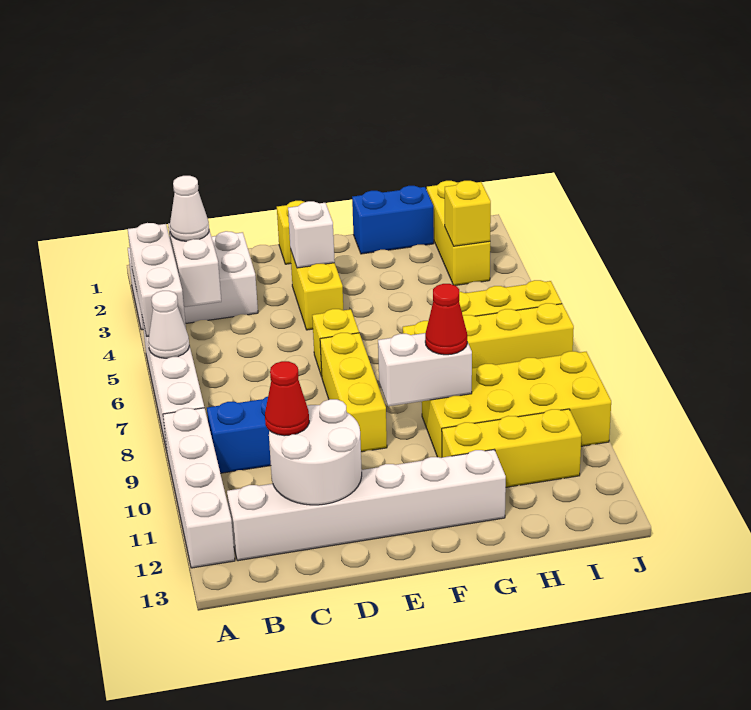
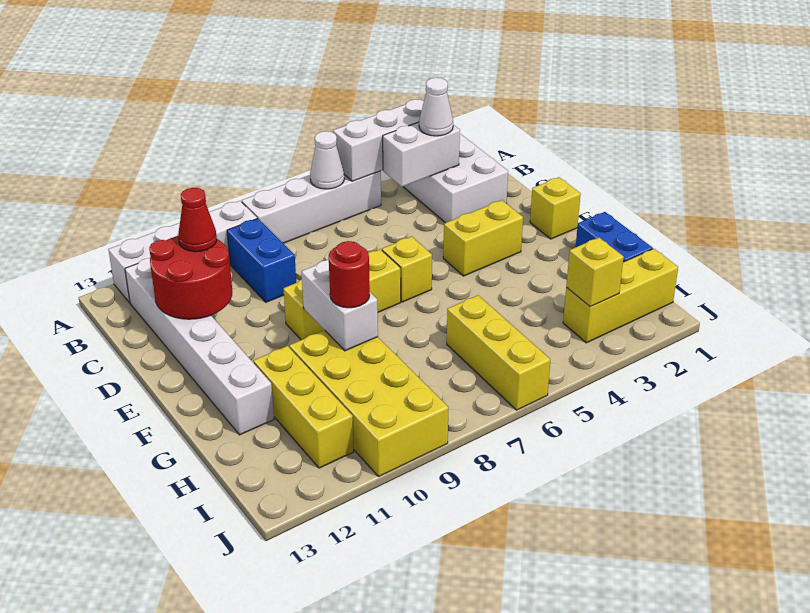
white 2x2 round brick [269,399,362,505] -> red 2x2 round brick [149,236,232,319]
white 1x1 brick [288,201,335,268] -> none
yellow 1x4 brick [403,303,574,368] -> none
red 1x1 cone [425,284,468,355] -> red 1x1 round brick [329,241,370,308]

